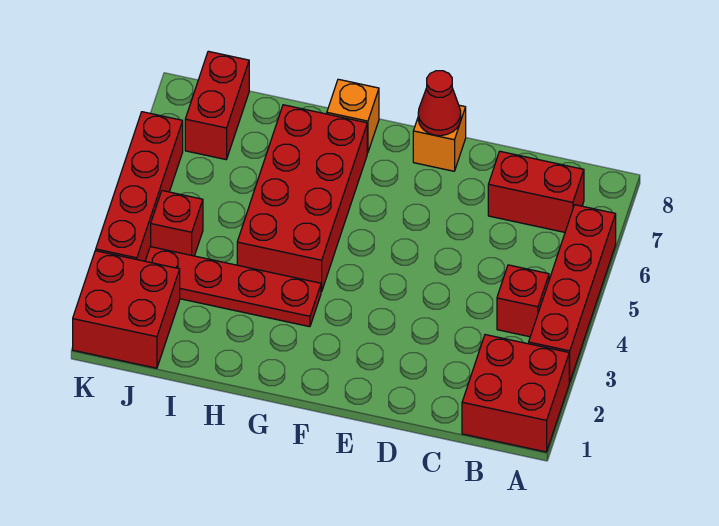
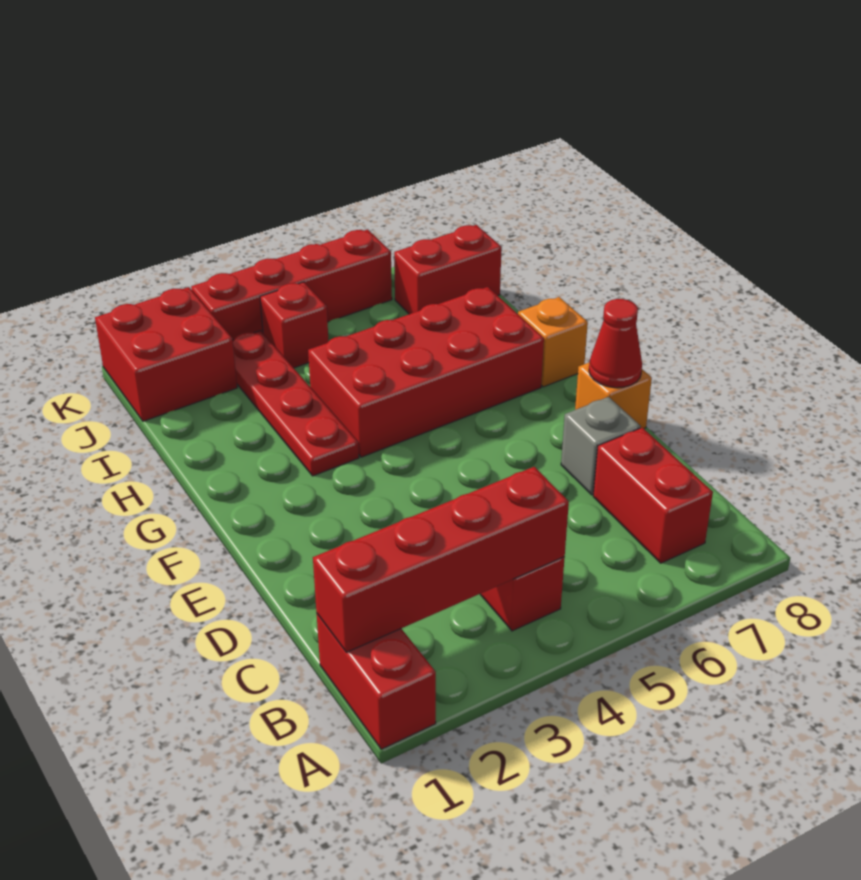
red 2x2 brick [462,335,570,452] -> red 1x2 brick [317,614,436,749]
red 1x4 brick [529,205,616,382] -> red 1x4 brick moved to [313,467,569,652]
none -> grey 1x1 brick [561,397,641,495]

